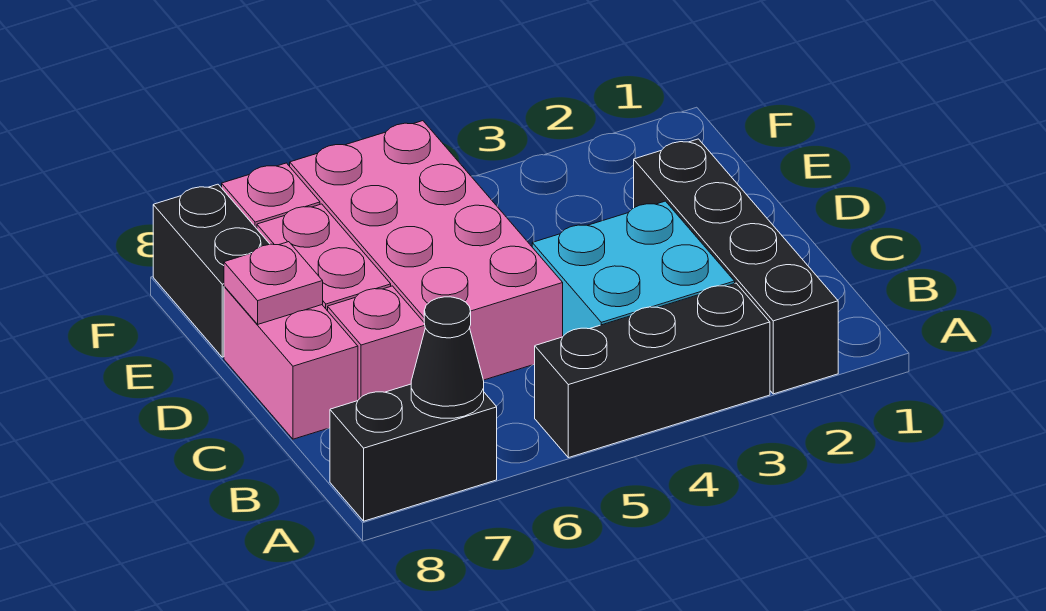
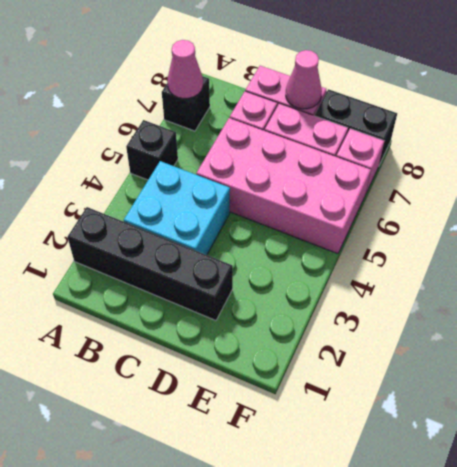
black 1x3 brick [535,283,770,458] -> black 1x1 brick [126,120,178,180]
black 1x2 brick [330,384,497,521] -> black 1x1 brick [162,77,210,131]
black 1x1 cone [411,297,484,418] -> pink 1x1 cone [167,40,203,98]
pink 1x1 plate [224,242,323,324] -> pink 1x1 cone [286,50,322,109]

